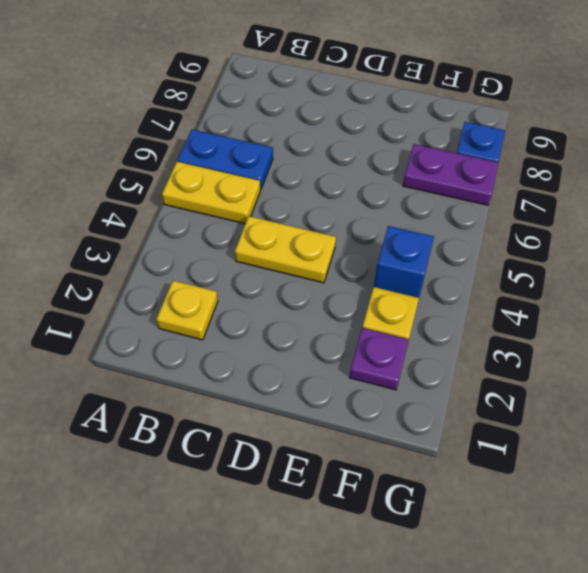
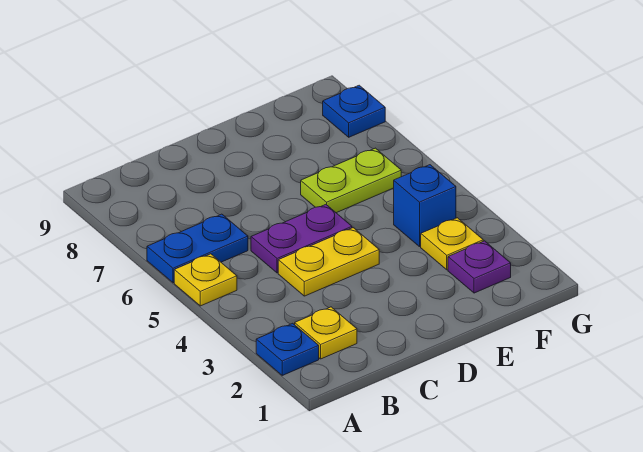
none -> blue 1x1 plate [256,323,319,375]
yellow 1x2 plate [162,162,260,224] -> yellow 1x1 plate [174,254,237,306]
none -> lime 1x2 plate [301,148,401,213]
purple 1x2 plate [403,144,498,205] -> purple 1x2 plate moved to [251,205,352,273]

